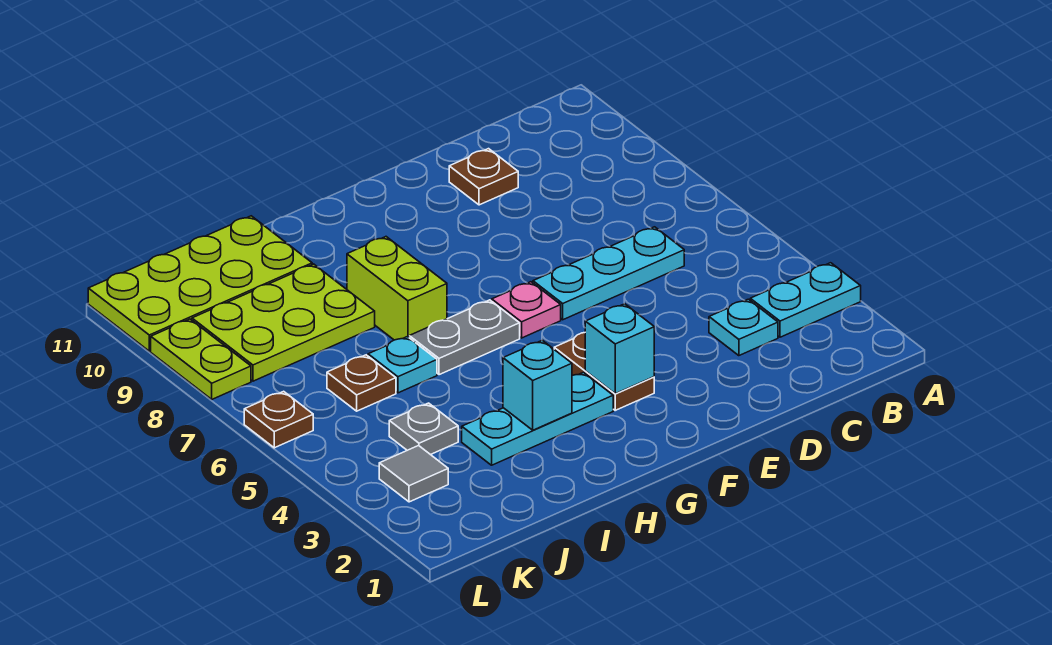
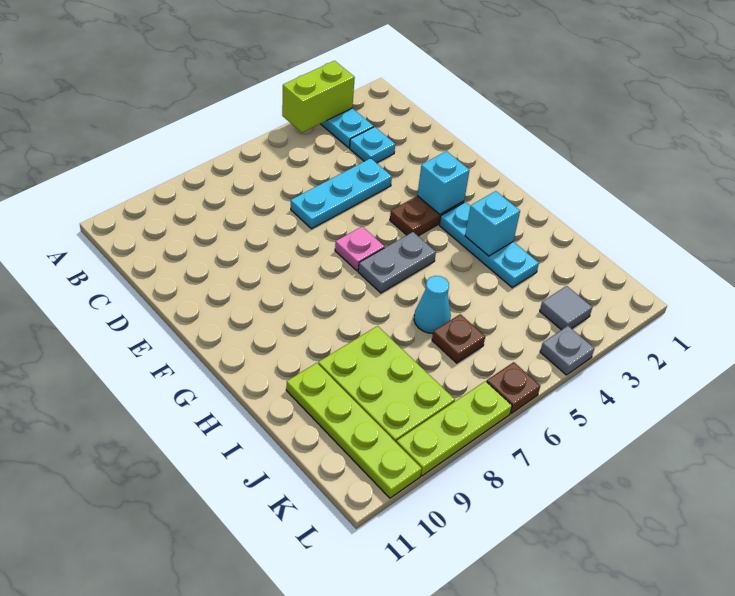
cyan 1x3 plate [533,227,684,320] -> cyan 1x3 plate turned to [291,158,392,229]
brown 1x1 plate [449,149,518,205] -> none
grey 1x2 plate [409,300,520,375] -> grey 1x2 plate turned to [358,232,436,293]
lime 1x2 brick [347,237,447,340] -> lime 1x2 brick moved to [282,61,355,133]
cyan 1x1 plate [368,337,437,393] -> cyan 1x1 cone [414,276,451,334]
lime 2x4 plate [88,216,312,351] -> lime 1x4 plate [286,363,422,498]
grey 1x1 plate [389,403,458,455] -> grey 1x1 plate moved to [540,326,594,375]
lime 1x2 plate [151,319,251,399] -> lime 1x3 plate [396,381,512,476]

